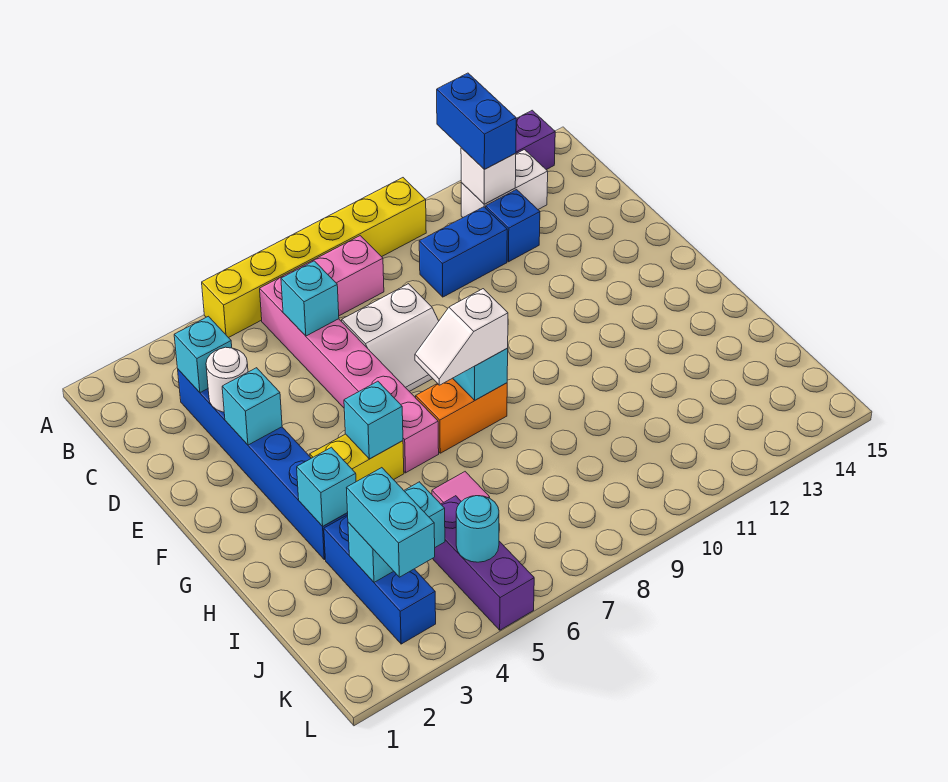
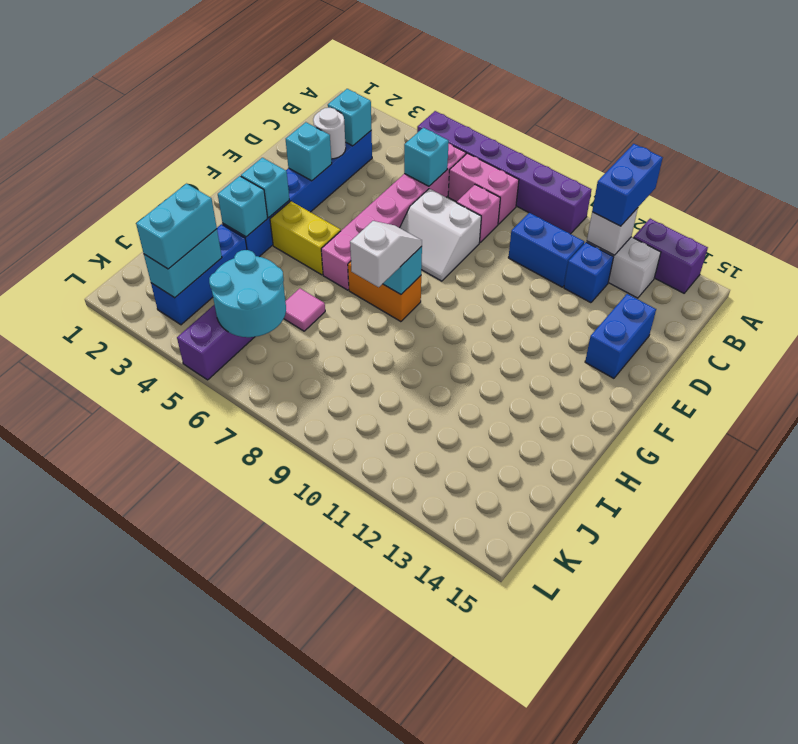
yellow 1x6 brick [202,178,426,338] -> purple 1x6 brick [417,111,591,234]
none -> pink 1x1 brick [457,185,500,242]
none -> blue 1x2 brick [585,294,656,378]
cyan 1x1 brick [344,381,403,459] -> cyan 1x1 brick moved to [241,158,289,218]
white 1x2 slope [415,289,508,385] -> white 1x2 slope turned to [350,221,422,287]
cyan 1x2 brick [348,482,445,582] -> cyan 1x2 brick turned to [144,229,222,298]
cyan 1x1 round brick [456,496,499,562] -> cyan 2x2 round brick [209,250,286,337]

